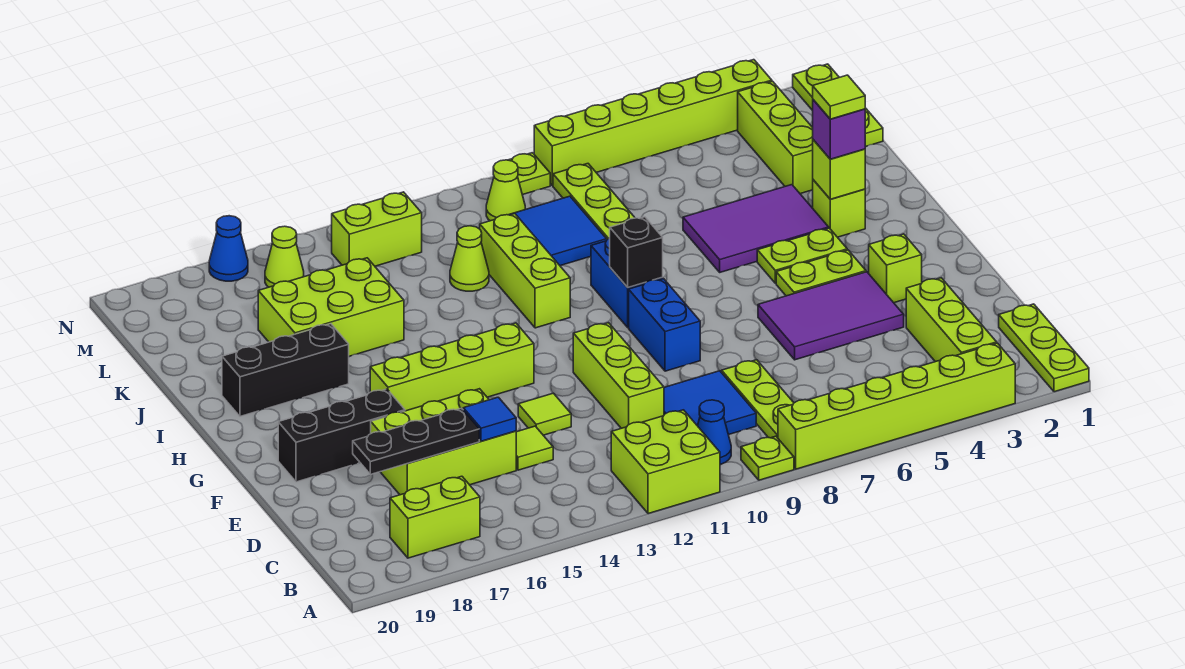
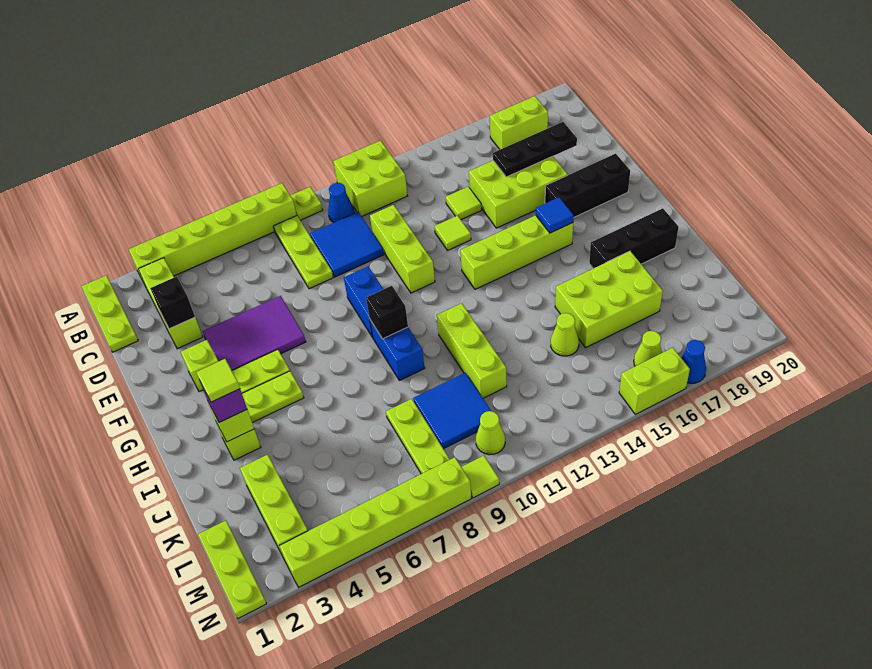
none -> black 1x1 brick [150,276,195,329]
blue 1x1 tile [463,397,516,441] -> blue 1x1 tile moved to [536,197,574,233]
purple 2x3 tile [683,185,829,272] -> none
lime 1x1 cone [450,226,489,291] -> lime 1x1 cone moved to [551,313,579,356]
lime 1x2 brick [332,192,422,266] -> lime 1x2 brick moved to [619,348,690,414]
lime 1x1 plate [509,153,550,195] -> lime 1x1 tile [462,456,499,498]

